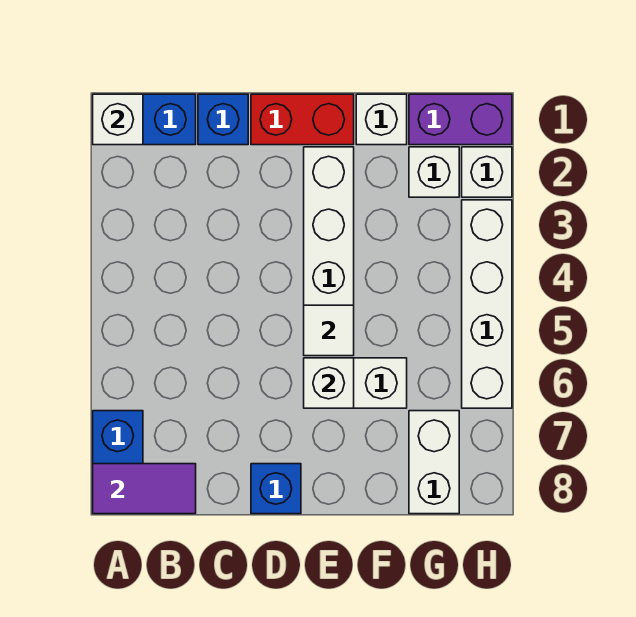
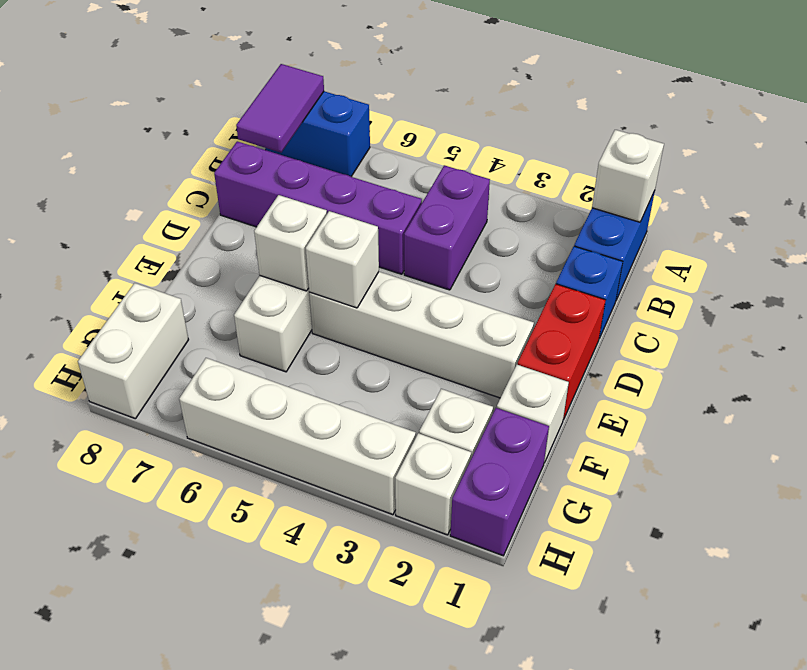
none -> purple 1x2 brick [404,165,490,290]
none -> purple 1x4 brick [214,141,422,274]
blue 1x1 brick [251,464,301,514] -> none
white 1x1 tile [304,305,354,356] -> white 1x1 brick [306,211,379,308]
white 1x2 brick [409,411,459,514] -> white 1x2 brick turned to [78,283,189,419]

